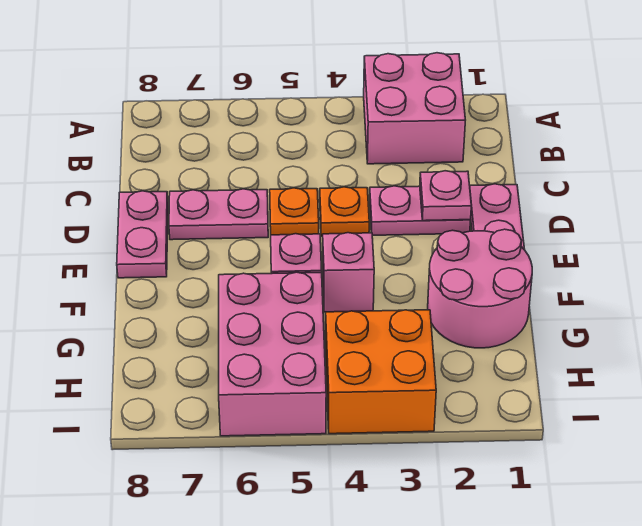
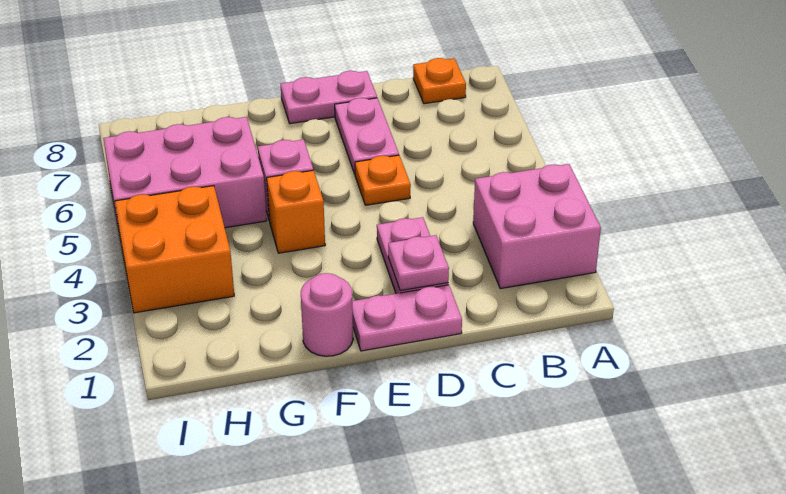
orange 1x1 plate [320,187,369,236] -> orange 1x1 plate moved to [413,58,466,104]
pink 2x2 round brick [428,229,532,348] -> pink 1x1 round brick [301,273,353,356]
pink 1x1 brick [323,233,374,312] -> orange 1x1 brick [267,170,325,253]

